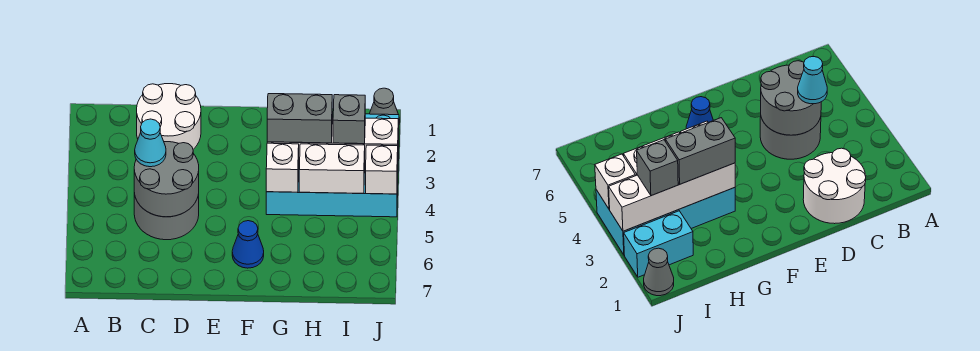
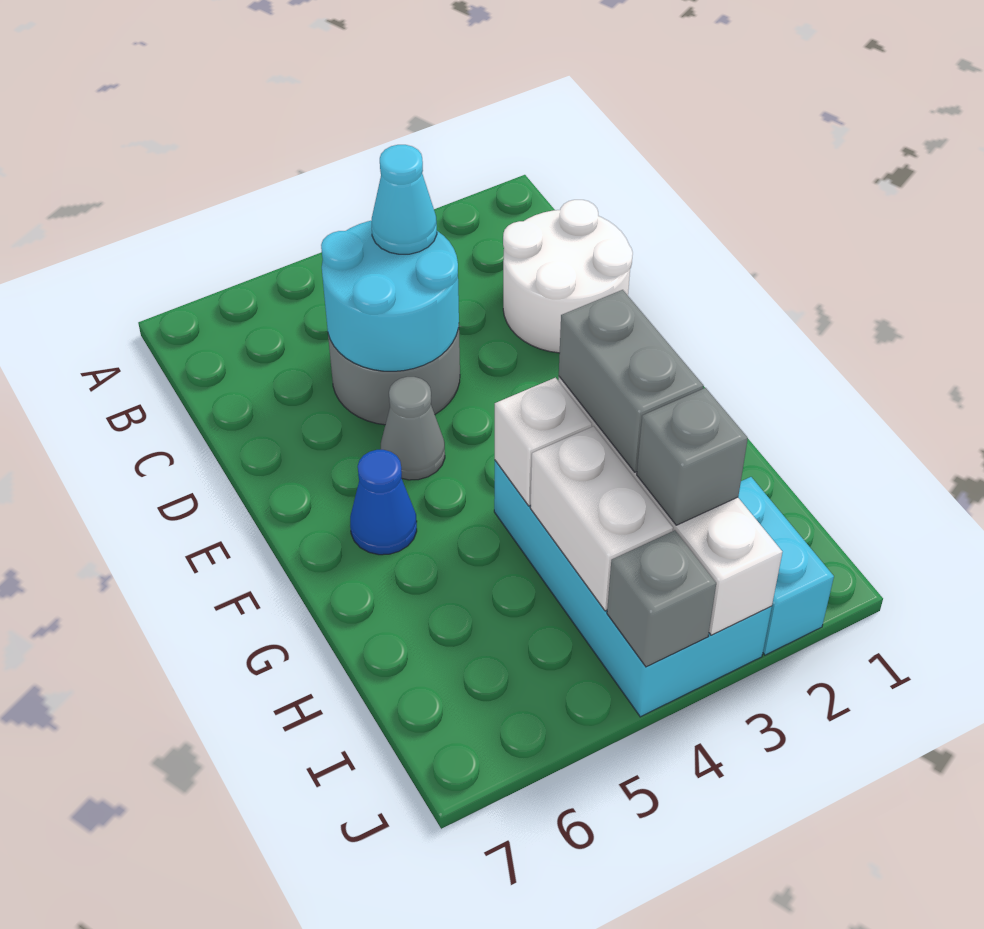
grey 2x2 round brick [134,142,199,217] -> cyan 2x2 round brick [321,221,459,371]
grey 1x1 cone [369,88,400,123] -> grey 1x1 cone moved to [381,377,445,480]
white 1x1 brick [366,145,398,194] -> grey 1x1 brick [607,530,716,667]

